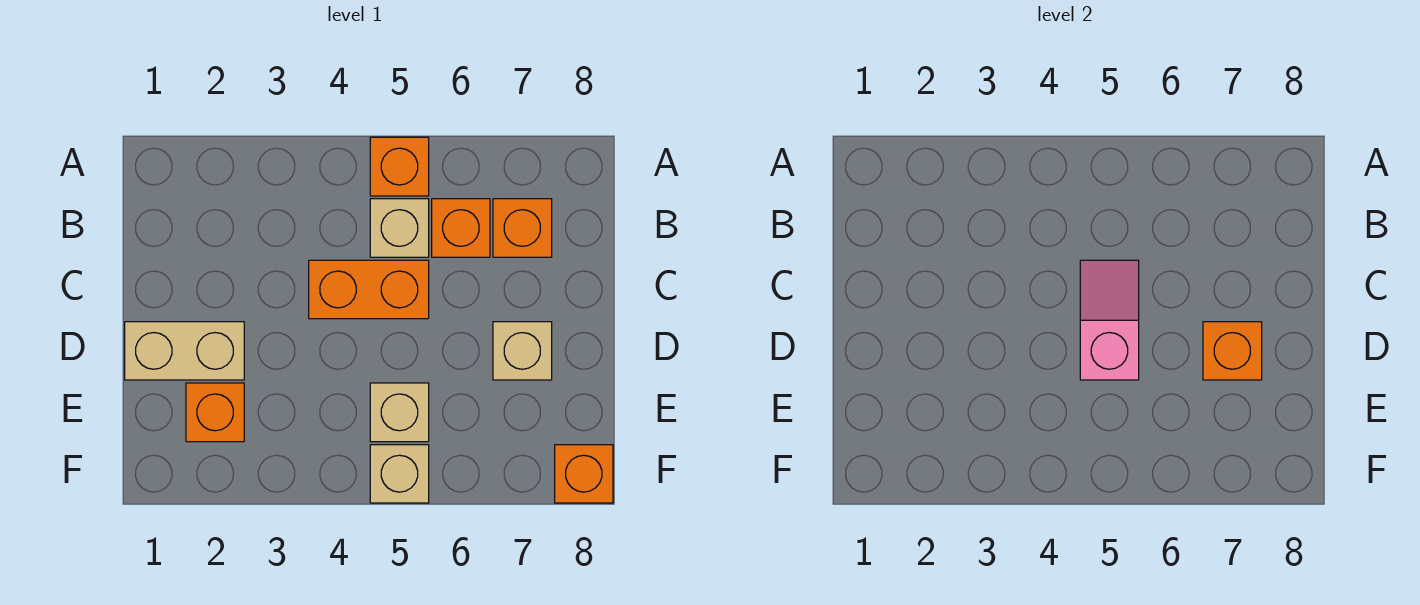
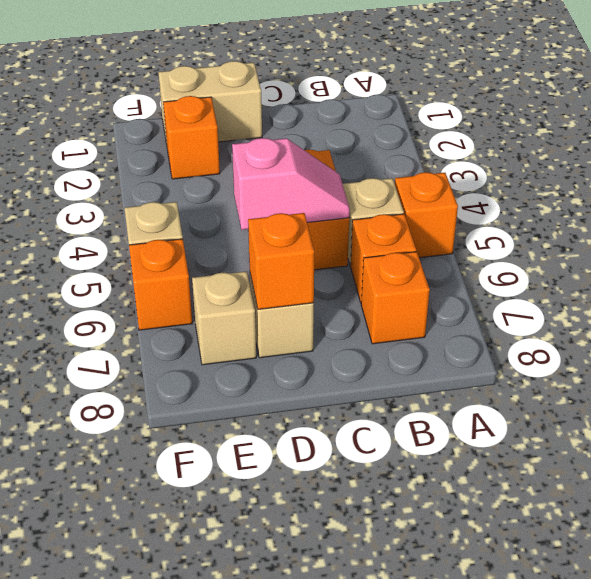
tan 1x2 brick [125,322,244,380] -> tan 1x2 brick turned to [158,61,262,144]
tan 1x1 brick [370,383,429,442] -> tan 1x1 brick moved to [192,271,256,365]
orange 1x1 brick [555,445,613,503] -> orange 1x1 brick moved to [129,239,192,330]

